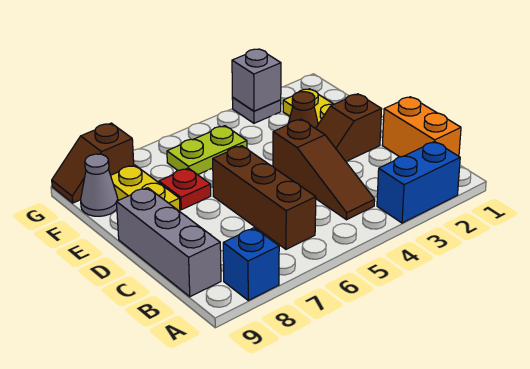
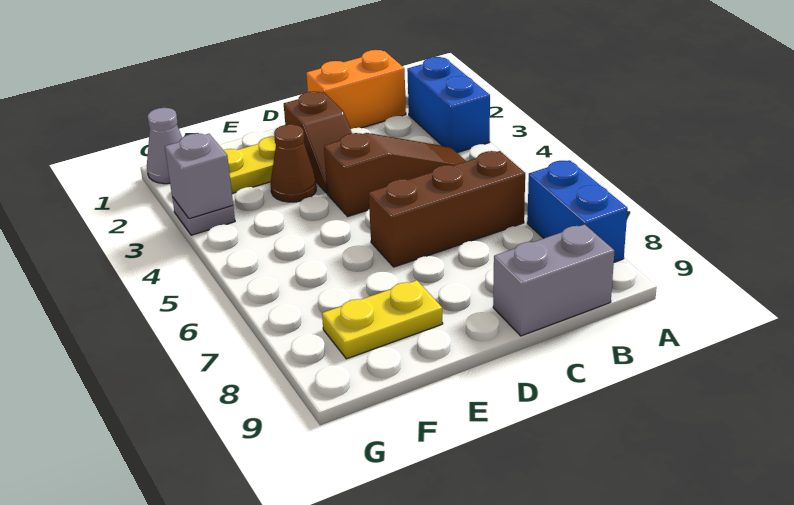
blue 1x1 brick [223,228,279,300] -> blue 1x2 brick [527,160,628,262]
grey 1x3 brick [117,188,221,297] -> grey 1x2 brick [493,225,615,336]
red 1x1 plate [159,168,211,210] -> none
lime 1x2 plate [167,126,247,175] -> none
grey 1x1 cone [81,154,118,216] -> grey 1x1 cone moved to [147,108,182,184]
brown 1x2 slope [52,123,134,203] -> none

